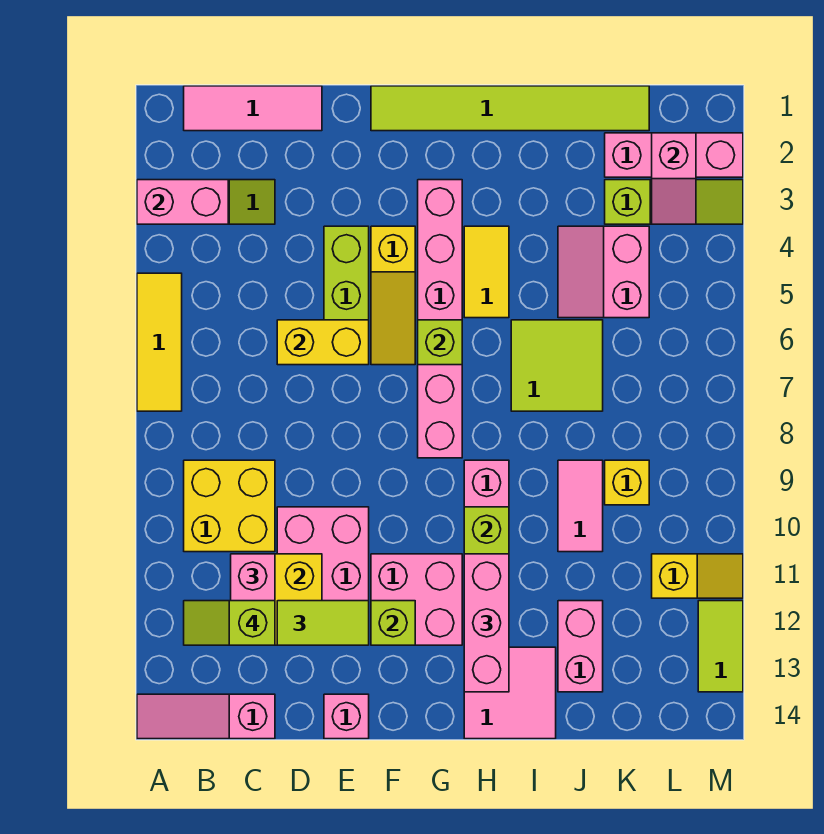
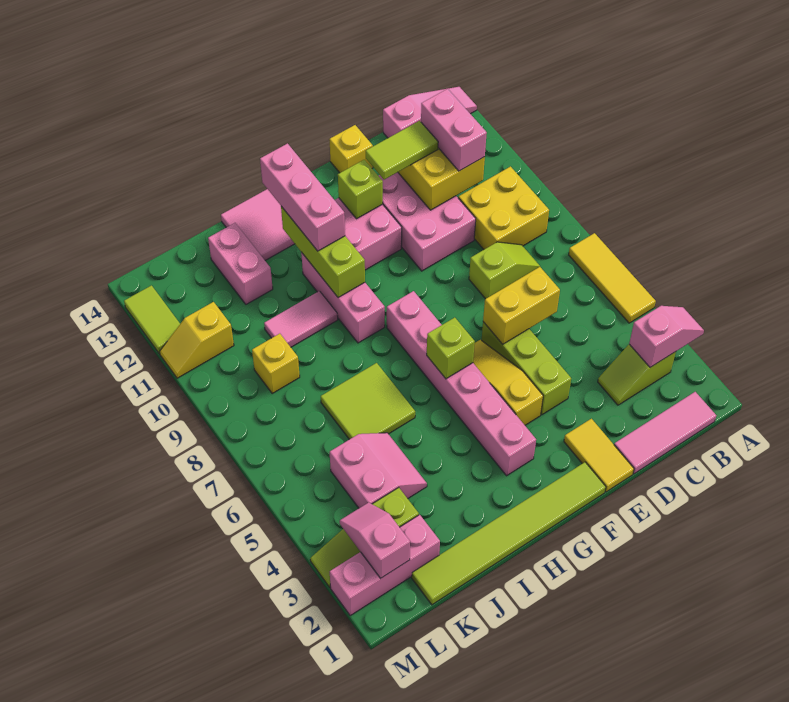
pink 1x2 brick [137,180,228,224] -> pink 1x2 slope [629,306,704,367]
lime 1x2 slope [184,601,275,645] -> lime 1x2 slope moved to [469,242,540,299]
pink 1x1 brick [324,694,369,739] -> yellow 1x1 brick [329,125,373,173]
yellow 1x2 tile [464,226,509,318] -> yellow 1x2 tile moved to [564,419,634,492]
pink 1x2 tile [558,460,603,552] -> pink 1x2 tile turned to [264,291,338,347]

